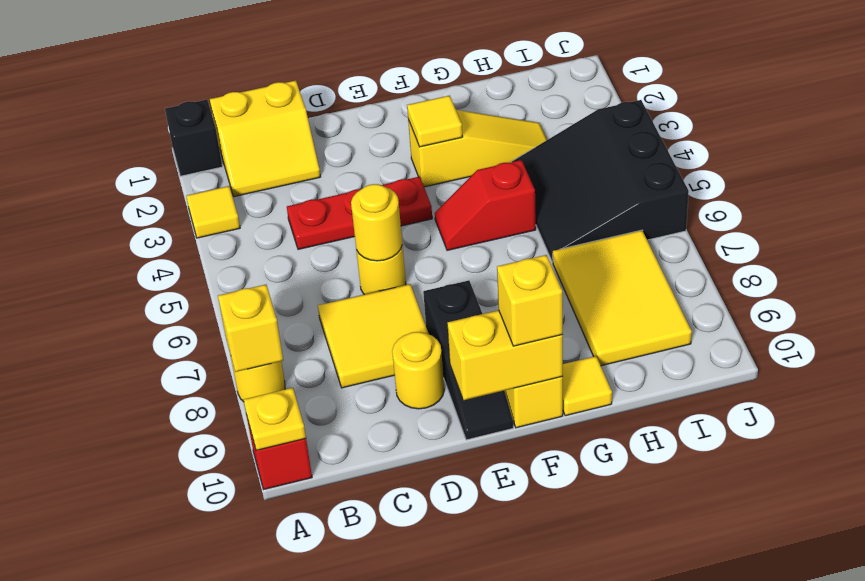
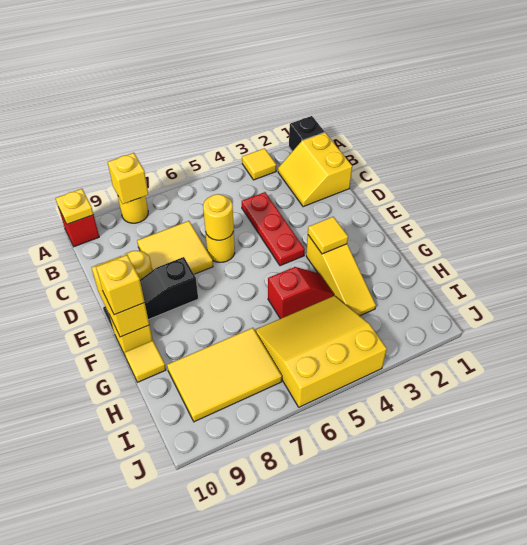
red 1x2 slope [435,160,536,250] -> red 1x2 slope turned to [268,267,334,319]
black 3x3 slope [512,100,689,262] -> yellow 3x3 slope [255,296,387,407]

